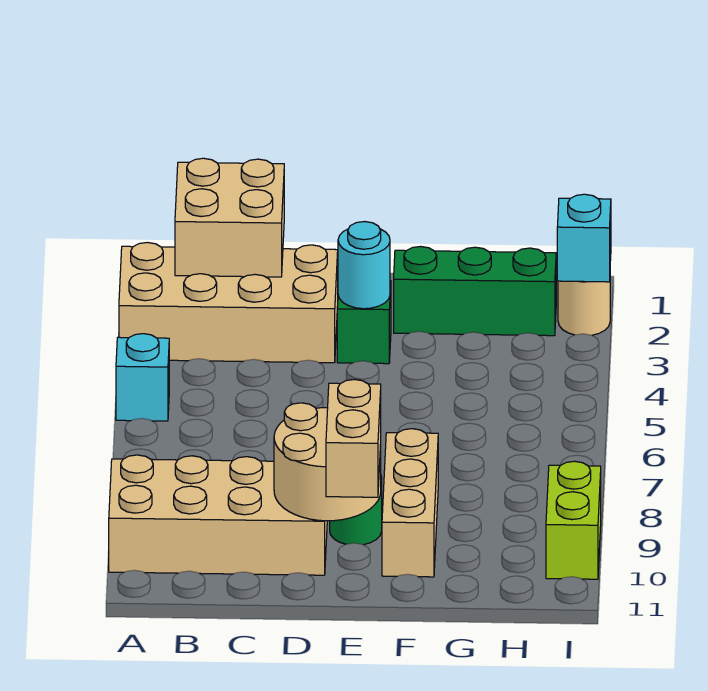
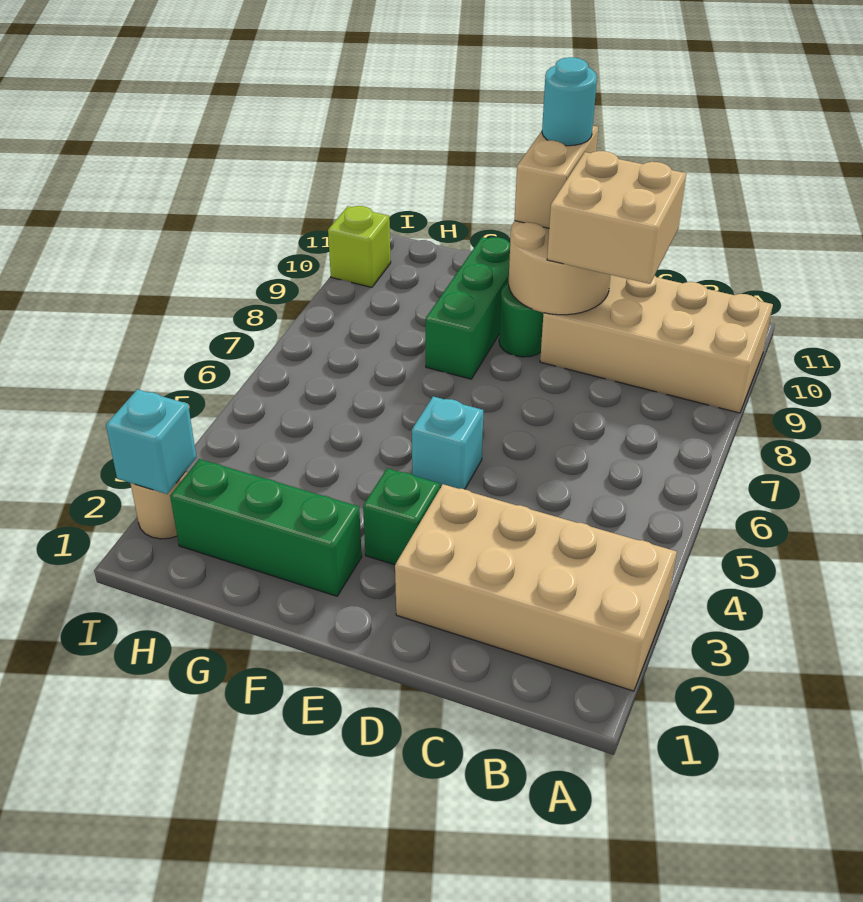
cyan 1x1 brick [116,334,169,421] -> cyan 1x1 brick moved to [412,396,483,489]
tan 2x2 brick [175,158,284,277] -> tan 2x2 brick moved to [547,151,686,284]
cyan 1x1 round brick [338,222,390,309] -> cyan 1x1 round brick moved to [542,57,597,146]
tan 1x3 brick [382,429,438,577] -> green 1x3 brick [426,237,510,379]
lime 1x2 brick [546,461,601,579] -> lime 1x1 brick [328,206,391,287]

